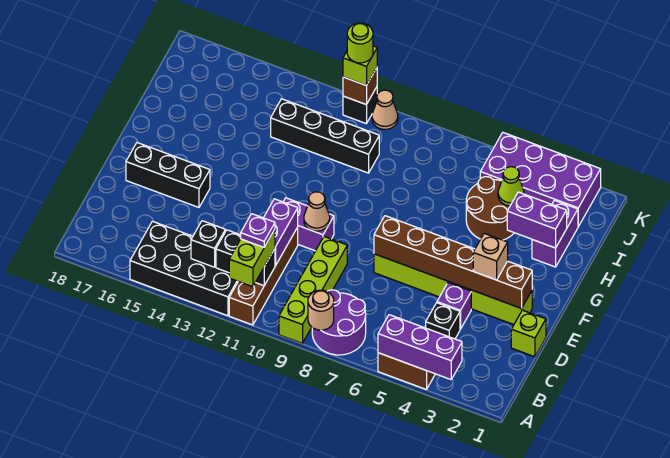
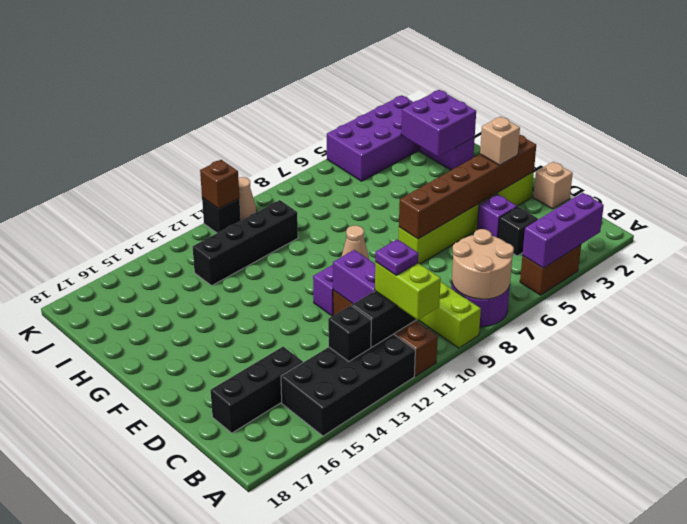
tan 1x1 round brick [308,290,334,330] -> tan 2x2 round brick [452,229,514,299]
lime 1x1 brick [511,310,546,357] -> tan 1x1 brick [533,162,573,209]
black 1x3 brick [126,143,210,207] -> black 1x3 brick moved to [211,347,303,433]
purple 1x2 brick [507,192,567,248] -> purple 2x2 brick [401,90,476,157]
brown 2x2 round brick [466,177,514,240] -> none
lime 1x1 cone [498,167,524,206] -> none
lime 1x1 brick [343,46,377,86] -> none
lime 1x1 round brick [347,23,373,63] -> none

